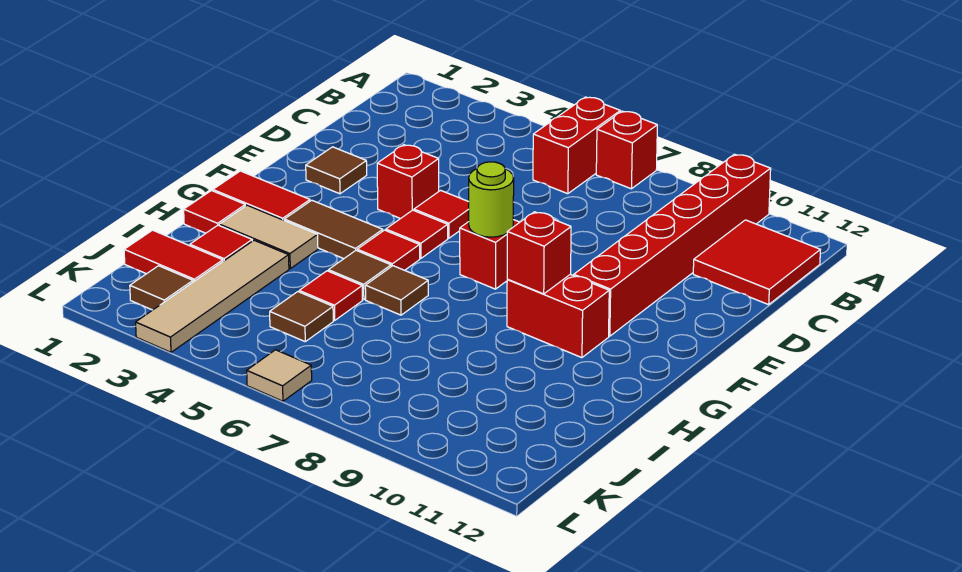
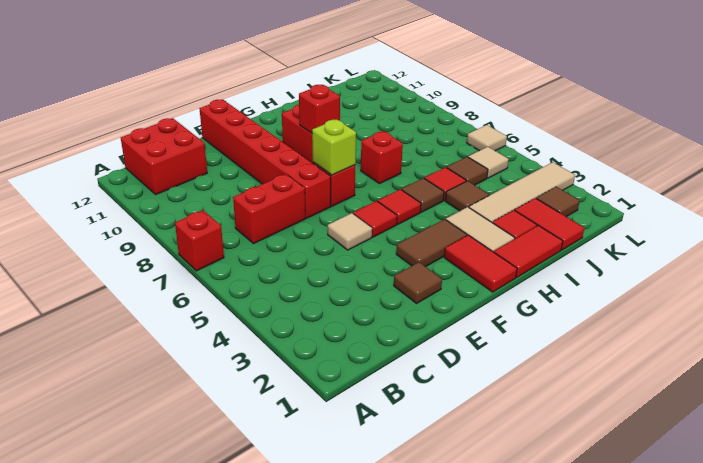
red 1x2 brick [533,97,620,194] -> red 1x2 brick moved to [233,174,305,244]
red 1x6 brick [574,154,771,336] -> red 1x6 brick turned to [199,100,331,218]
red 2x2 tile [693,220,820,305] -> red 2x2 brick [121,118,207,194]
red 1x1 brick [377,145,439,219] -> red 1x1 brick moved to [361,131,403,184]
red 1x1 tile [414,190,469,238] -> tan 1x1 tile [328,213,372,250]
lime 1x1 round brick [468,162,514,237] -> lime 1x1 brick [312,119,356,175]
brown 1x2 tile [284,200,383,259] -> brown 1x2 tile turned to [396,219,467,267]
red 1x1 tile [184,191,245,233] -> red 1x2 tile [494,226,563,277]
brown 1x1 tile [365,266,428,315] -> brown 1x1 tile moved to [445,181,489,211]
none -> tan 1x1 tile [468,147,509,178]

